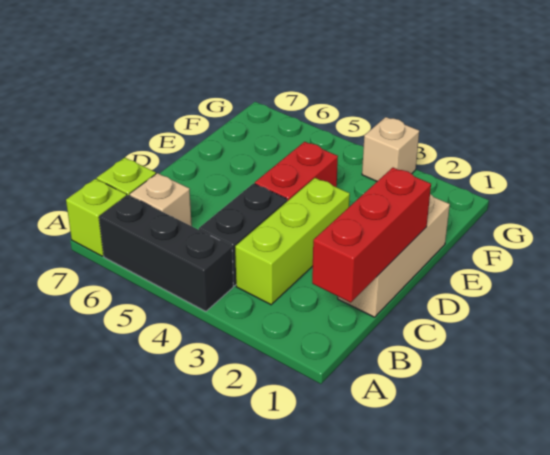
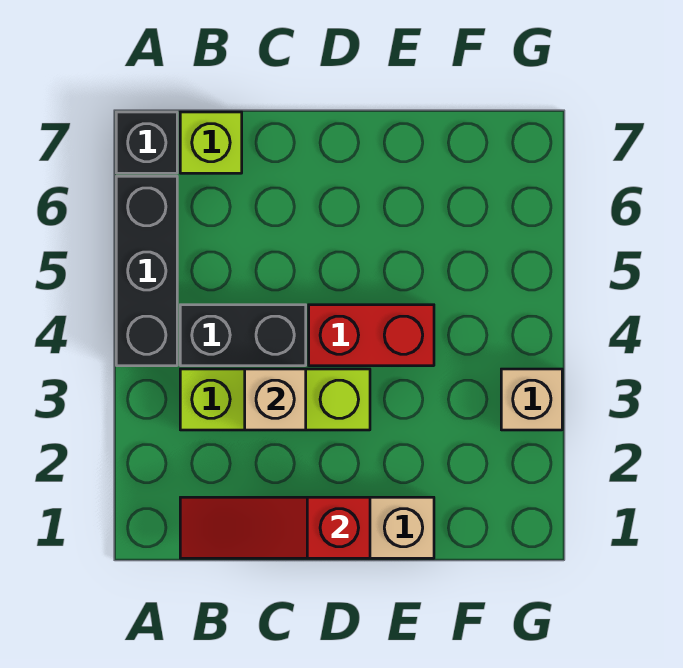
lime 1x1 brick [66,179,127,256] -> black 1x1 brick [116,112,177,173]
red 1x3 brick [312,168,431,303] -> red 1x3 slope [180,497,370,558]
tan 1x1 brick [130,173,192,226] -> tan 1x1 brick moved to [245,369,306,430]

